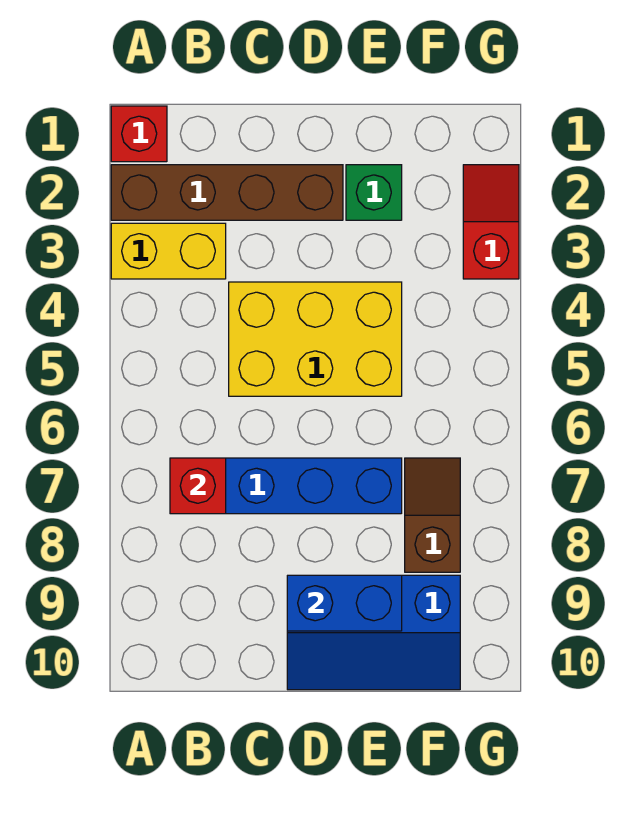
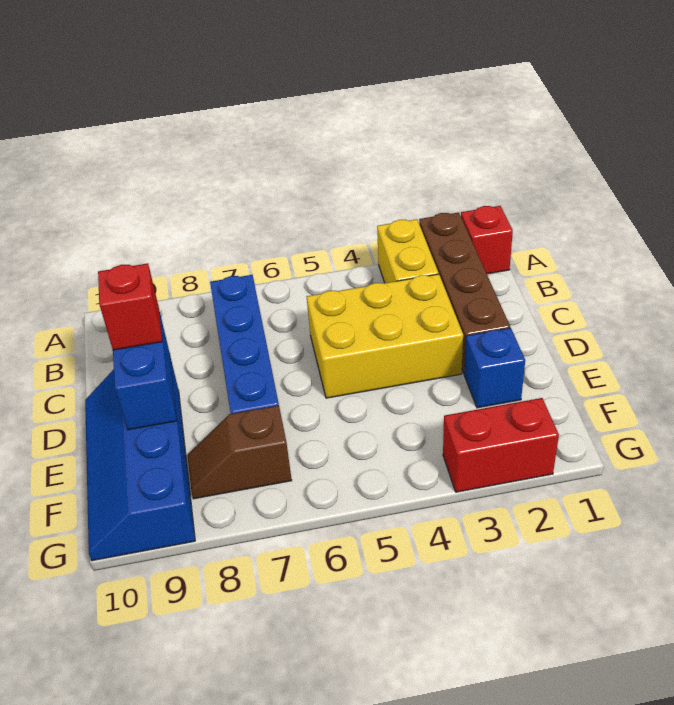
red 1x1 brick [170,458,226,514] -> red 1x1 brick moved to [98,263,162,350]
yellow 2x3 brick [229,282,402,396] -> yellow 2x3 brick turned to [307,274,463,398]
blue 2x3 slope [287,575,460,690] -> blue 2x4 slope [85,357,195,561]
green 1x1 brick [346,165,402,220] -> blue 1x1 brick [464,328,525,408]
brown 1x2 slope [405,458,460,572] -> brown 1x2 slope turned to [187,405,292,499]
red 1x2 slope [463,165,519,279] -> red 1x2 brick [443,398,559,492]

